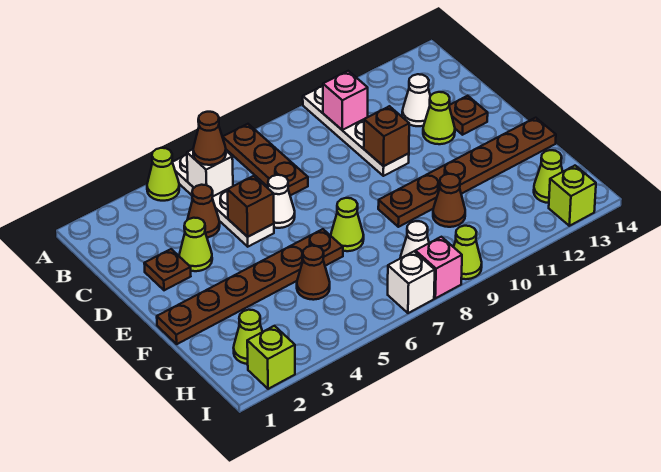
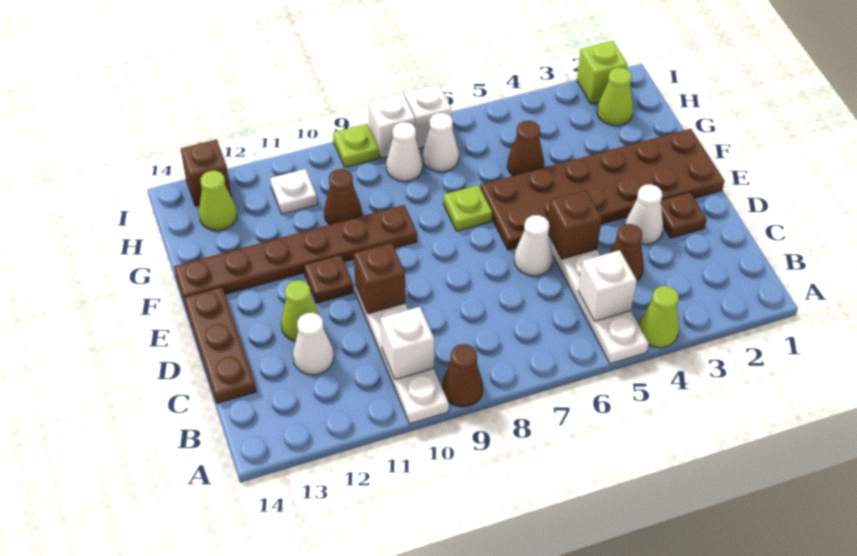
brown 1x3 plate [223,124,308,196] -> brown 1x3 plate moved to [184,287,256,403]
brown 1x1 cone [193,112,226,165] -> brown 1x1 cone moved to [442,344,483,407]
pink 1x1 brick [323,71,368,130] -> white 1x1 brick [381,307,434,380]
lime 1x1 cone [179,218,212,271] -> white 1x1 cone [625,184,663,244]
brown 1x1 plate [449,96,488,135] -> brown 1x1 plate moved to [304,255,353,303]
brown 1x6 plate [157,229,343,344] -> brown 2x6 plate [480,129,724,250]
lime 1x1 cone [331,198,364,251] -> lime 1x1 plate [443,185,492,231]
none -> white 1x1 cone [422,113,459,172]
none -> white 1x1 plate [270,169,317,214]
pink 1x1 brick [415,237,462,298] -> white 1x1 brick [368,93,415,158]
lime 1x1 cone [454,226,482,279] -> lime 1x1 plate [333,124,379,167]
lime 1x1 brick [549,166,596,226] -> brown 1x1 brick [181,140,231,206]

